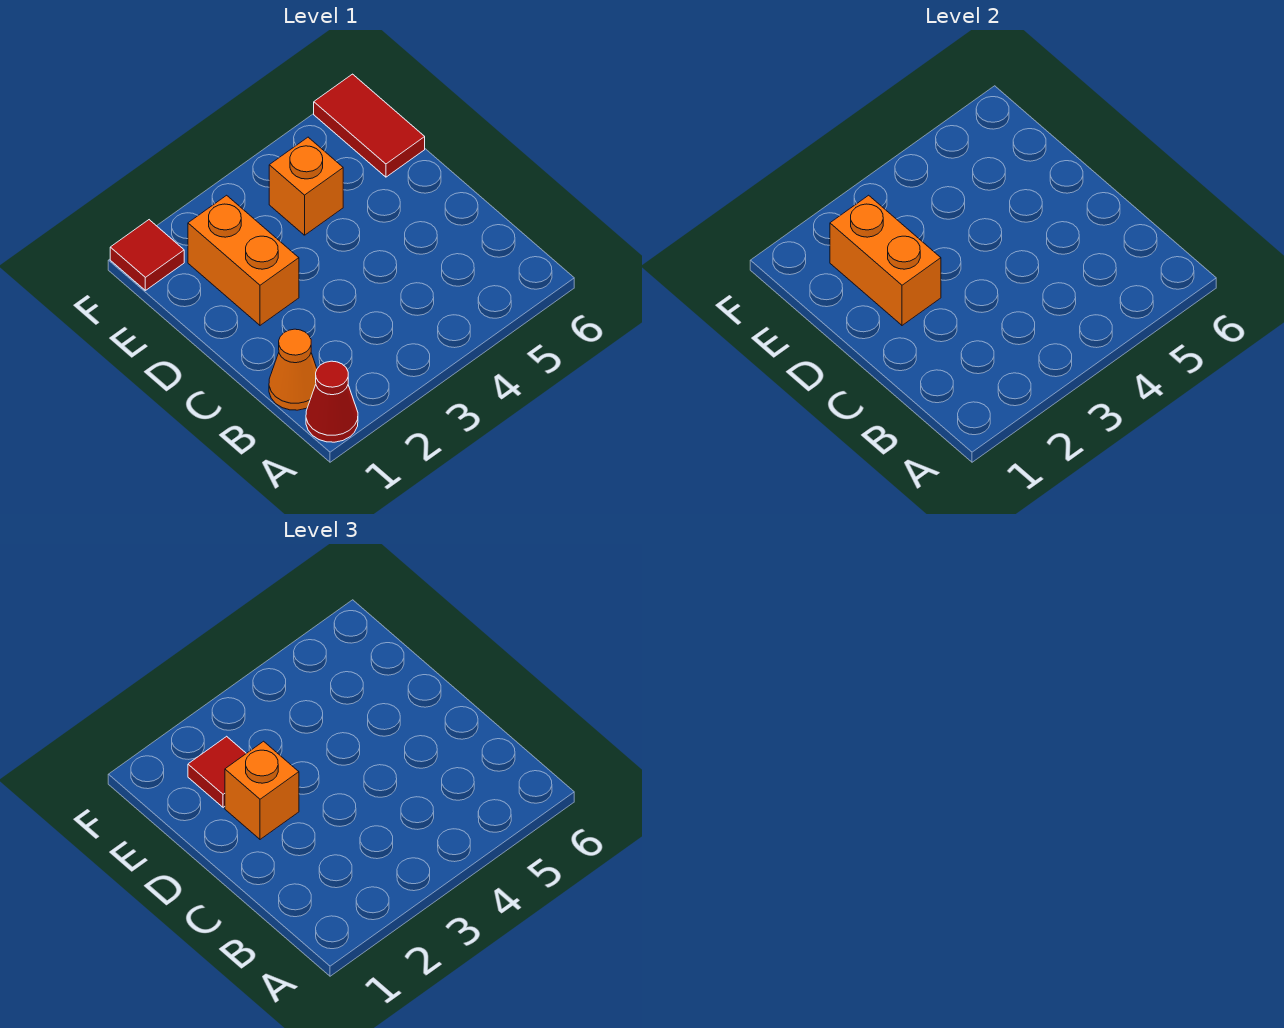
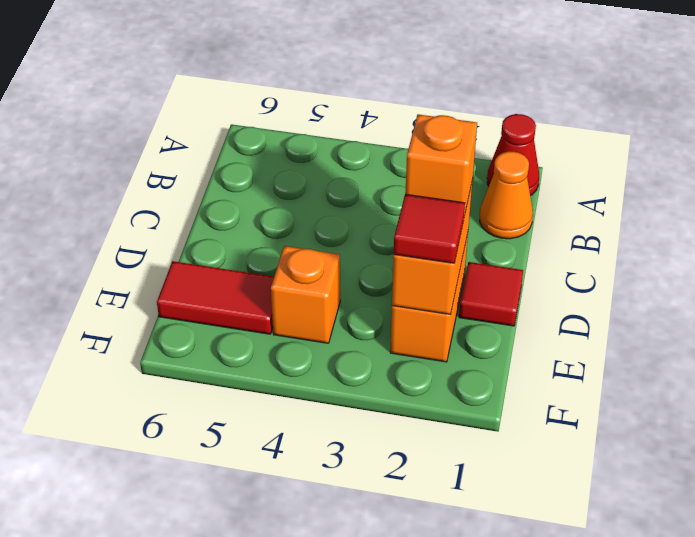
red 1x2 tile [314,74,425,177] -> red 1x2 tile turned to [157,261,274,334]
red 1x1 tile [110,220,184,290] -> red 1x1 tile moved to [459,262,523,326]

